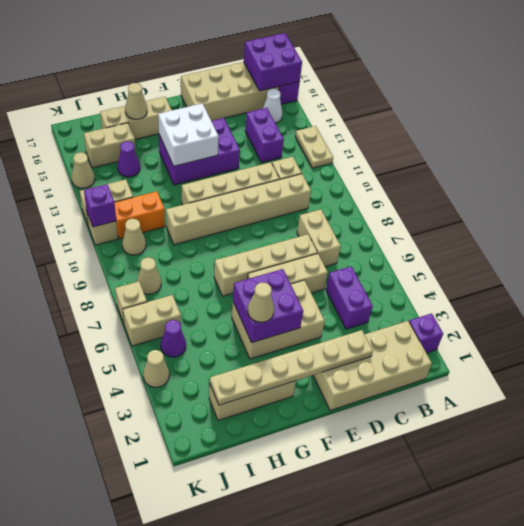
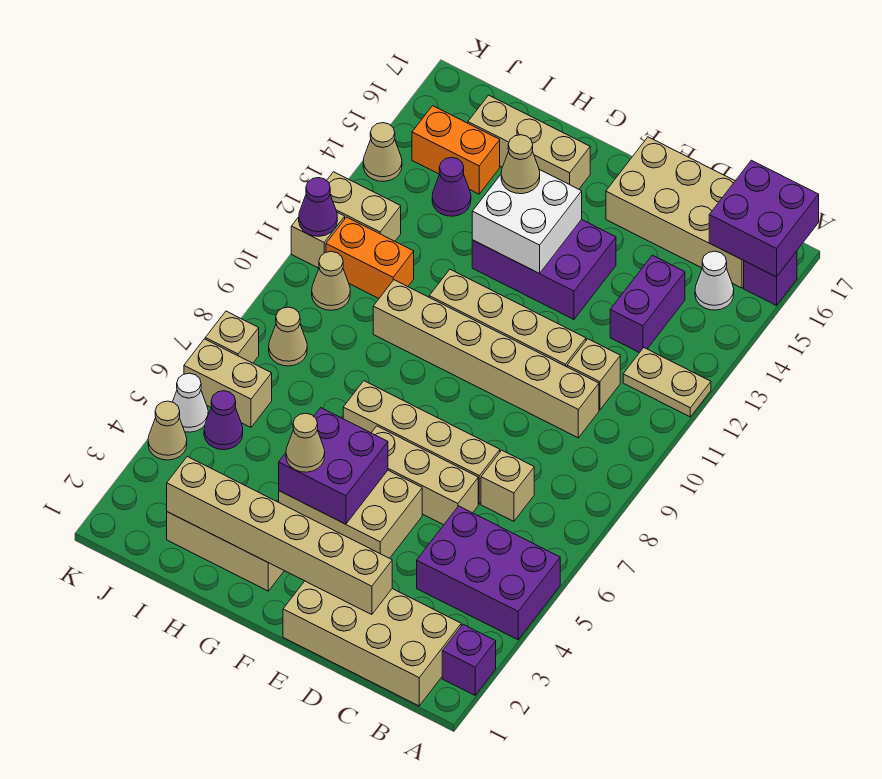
tan 1x2 plate [295,126,333,168] -> tan 1x2 plate turned to [623,348,711,417]
purple 1x2 brick [326,266,373,329] -> purple 2x3 brick [417,506,560,640]
tan 1x2 brick [297,209,341,267] -> tan 1x1 brick [481,450,534,521]
tan 1x6 plate [210,330,373,405] -> tan 1x6 brick [167,456,392,615]
tan 1x1 cone [125,83,147,119] -> tan 1x1 cone moved to [501,135,540,194]
tan 1x2 brick [84,123,136,168] -> orange 1x2 brick [412,106,500,194]
none -> white 1x1 cone [173,373,208,432]
purple 1x1 brick [84,184,116,227] -> purple 1x1 cone [299,178,337,236]

